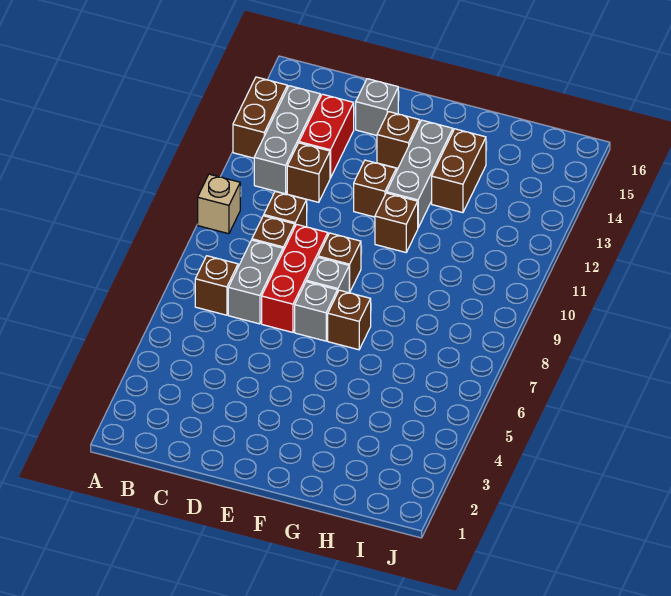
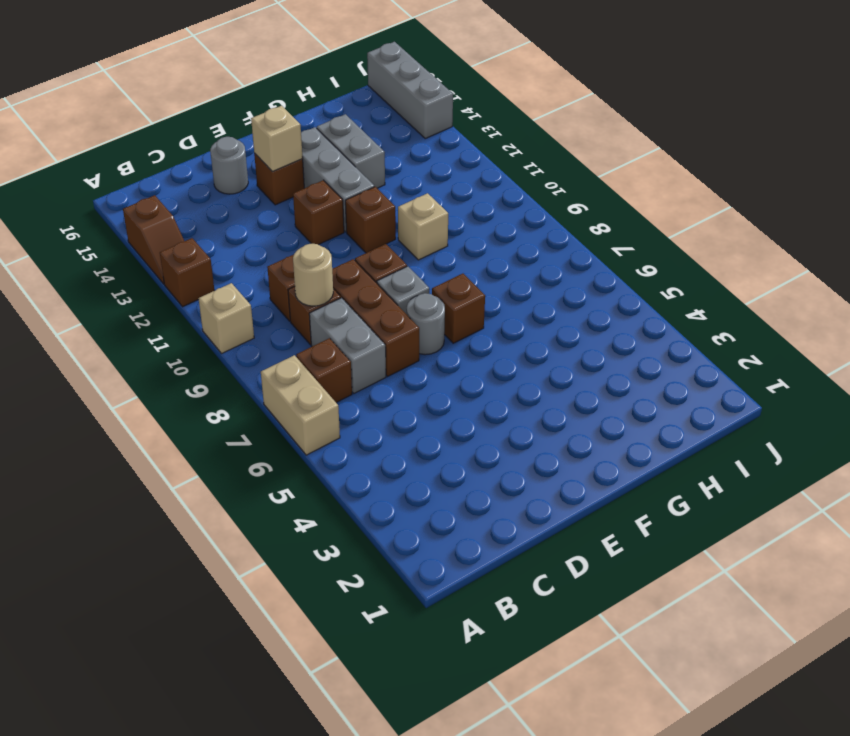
none -> tan 1x2 brick [261,355,340,455]
brown 1x2 brick [233,77,287,158] -> brown 1x2 slope [123,195,184,284]
grey 1x3 brick [254,86,320,194] -> grey 1x3 brick moved to [367,42,453,138]
none -> tan 1x1 round brick [293,243,333,306]
brown 1x1 brick [287,143,330,202] -> brown 1x1 brick moved to [160,238,215,307]
red 1x2 brick [299,94,354,178] -> none
red 1x3 brick [262,224,328,332] -> brown 1x3 brick [332,259,419,376]
grey 1x1 brick [356,79,398,135] -> grey 1x1 round brick [210,137,248,194]
grey 1x1 brick [295,282,337,341] -> grey 1x1 round brick [407,293,445,355]
none -> tan 1x1 brick [251,106,303,172]
none -> tan 1x1 brick [398,193,448,260]
brown 1x2 brick [432,129,486,213] -> grey 1x2 brick [317,114,385,188]

